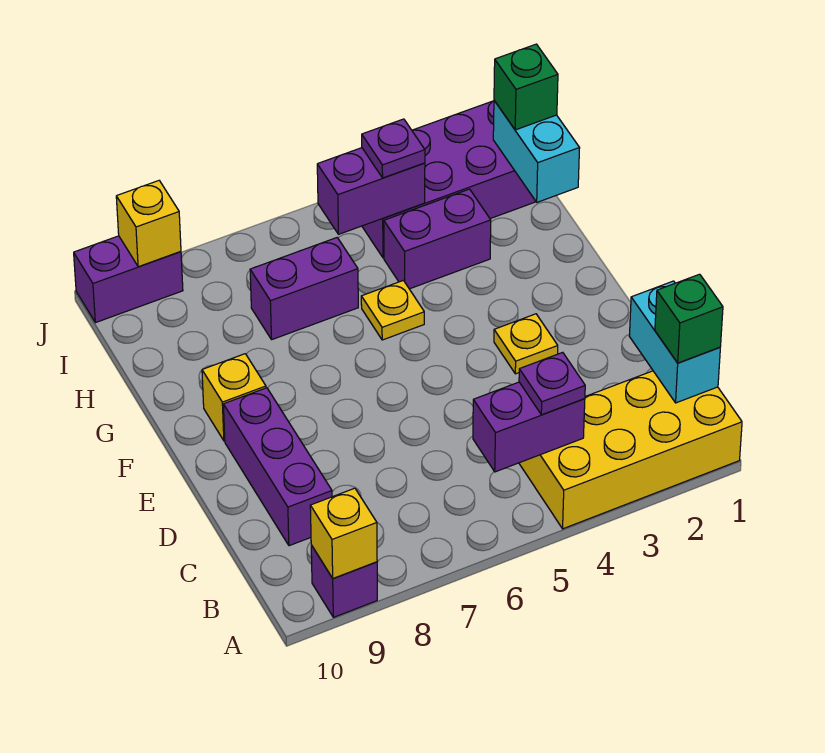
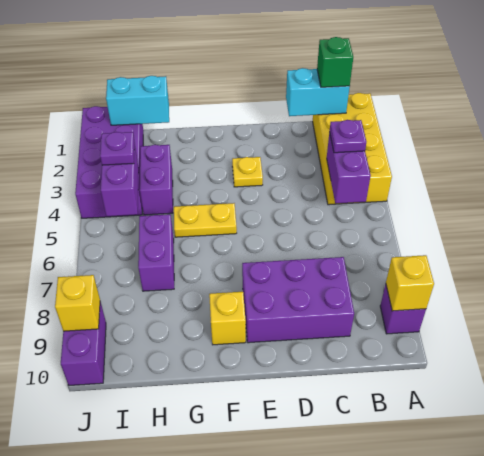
purple 1x3 brick [223,388,332,546] -> purple 2x3 brick [242,257,354,343]
yellow 1x1 plate [361,280,424,340] -> yellow 1x2 plate [174,203,237,237]
green 1x1 brick [494,44,558,130] -> none

